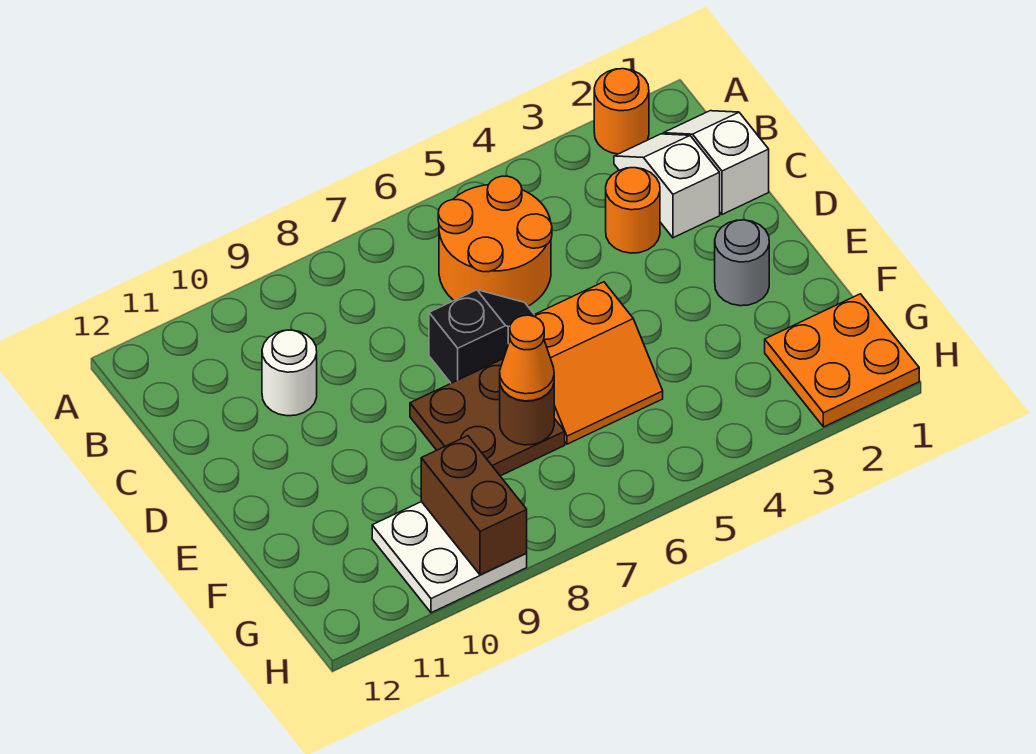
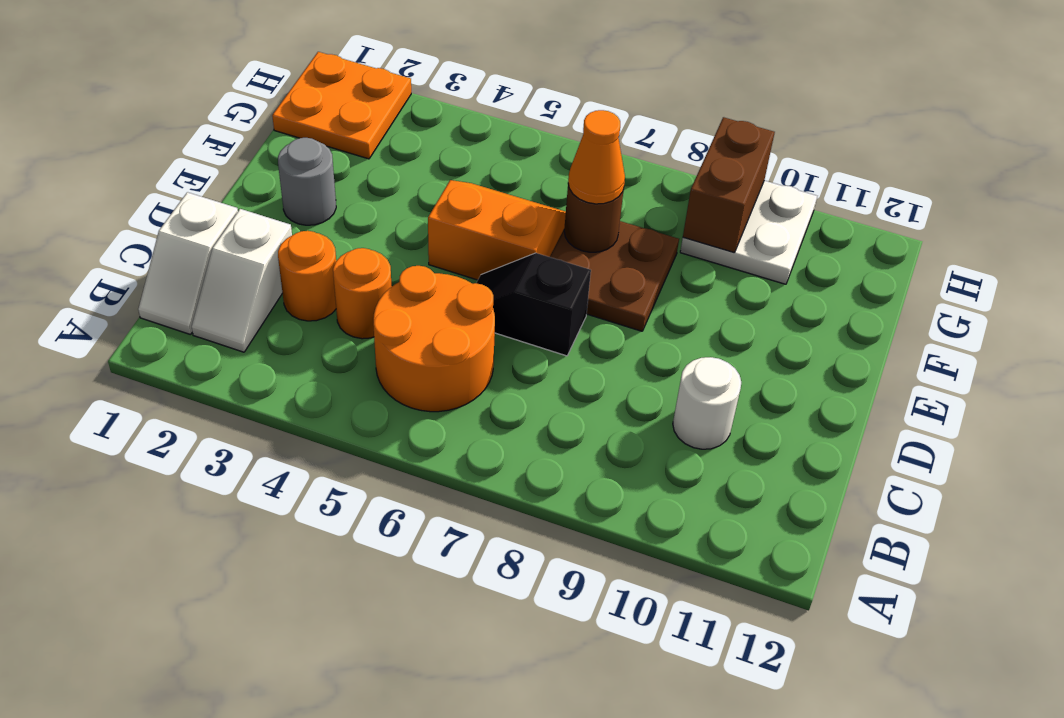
orange 1x1 round brick [594,69,649,154] -> orange 1x1 round brick moved to [333,248,392,339]

